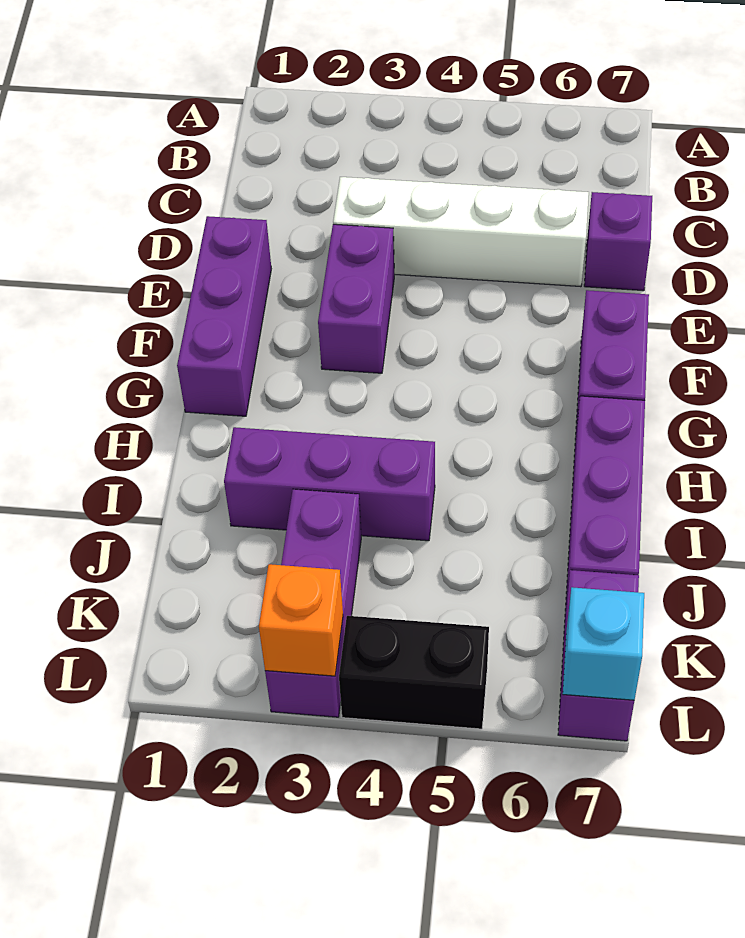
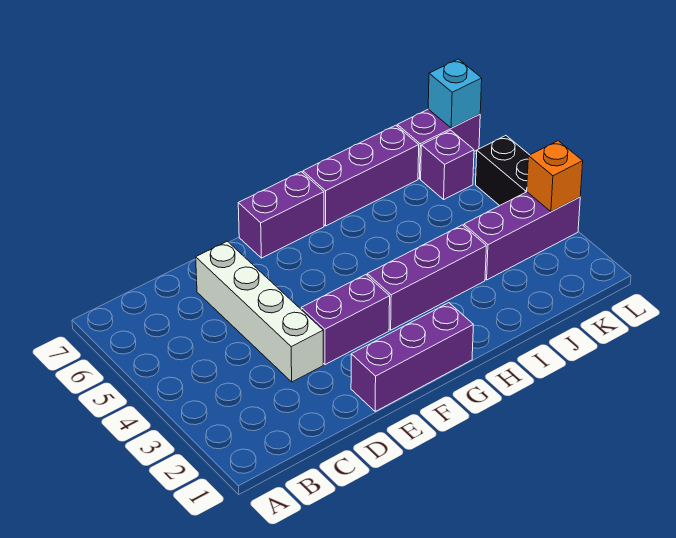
purple 1x1 brick [584,192,652,291] -> purple 1x1 brick moved to [421,130,474,199]
purple 1x3 brick [224,427,435,541] -> purple 1x3 brick turned to [367,225,486,330]

